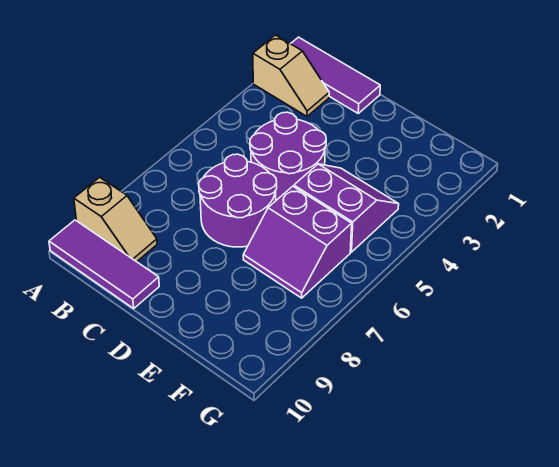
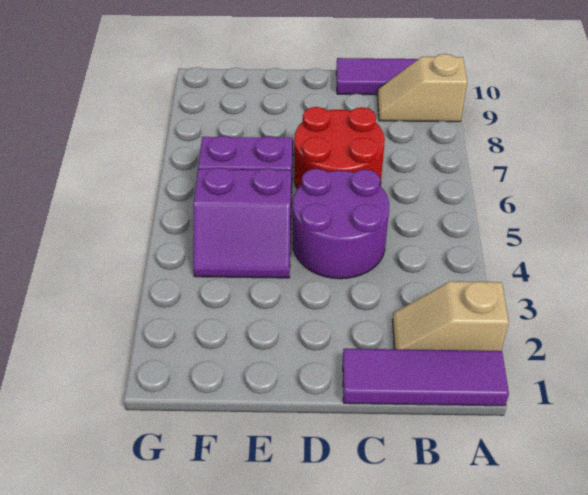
purple 2x2 round brick [199,154,277,247] -> red 2x2 round brick [294,107,385,189]

